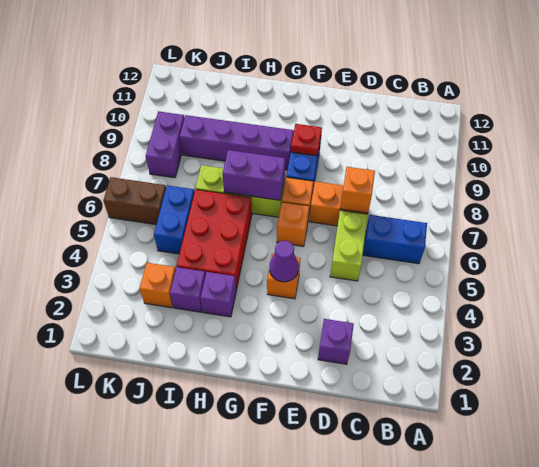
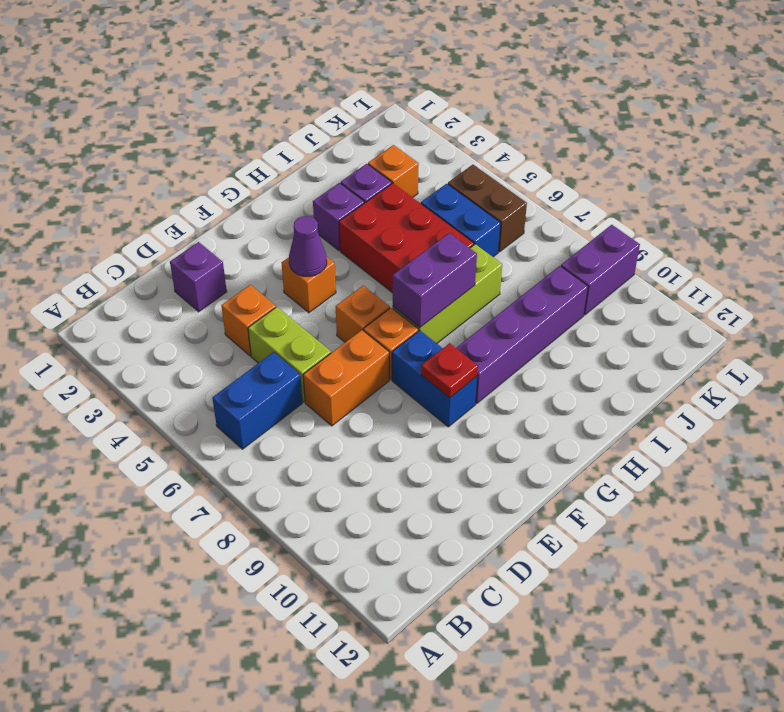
orange 1x1 brick [340,167,375,213] -> orange 1x1 brick moved to [221,285,276,356]
brown 1x2 brick [103,177,166,225] -> brown 1x2 brick turned to [448,165,527,252]
purple 1x2 brick [146,111,184,178] -> purple 1x2 brick turned to [561,225,640,315]

